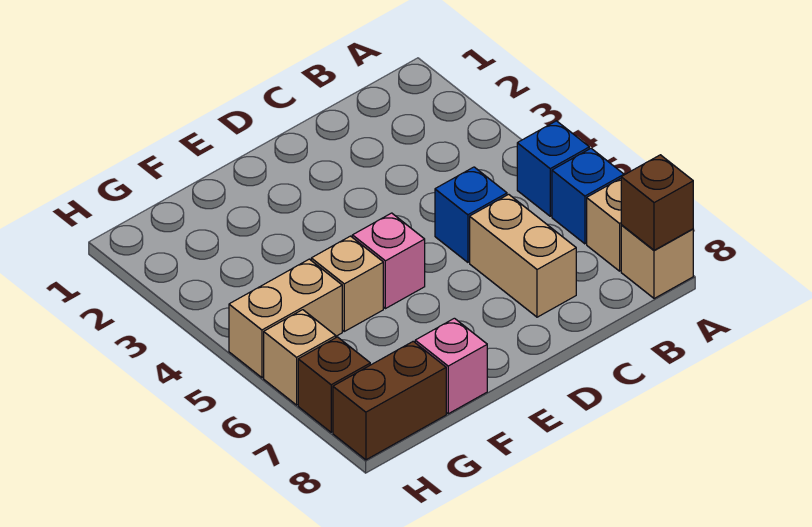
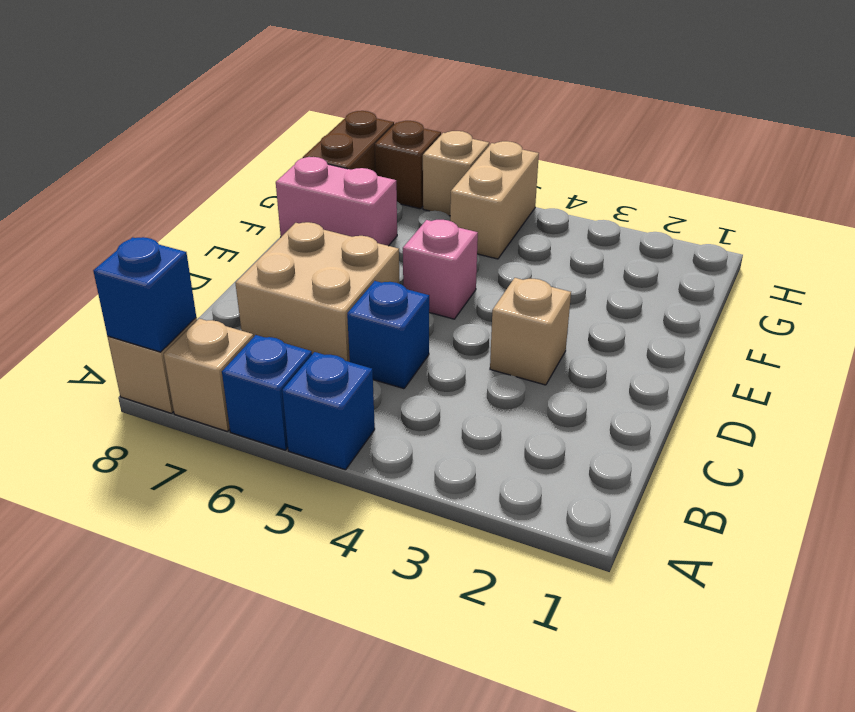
brown 1x1 brick [621,155,693,250] -> blue 1x1 brick [93,237,196,352]
tan 1x2 brick [470,194,576,317] -> tan 2x2 brick [236,222,400,362]
tan 1x1 brick [311,236,383,331] -> tan 1x1 brick moved to [490,278,571,385]
pink 1x1 brick [415,318,487,414] -> pink 1x2 brick [276,157,397,246]

